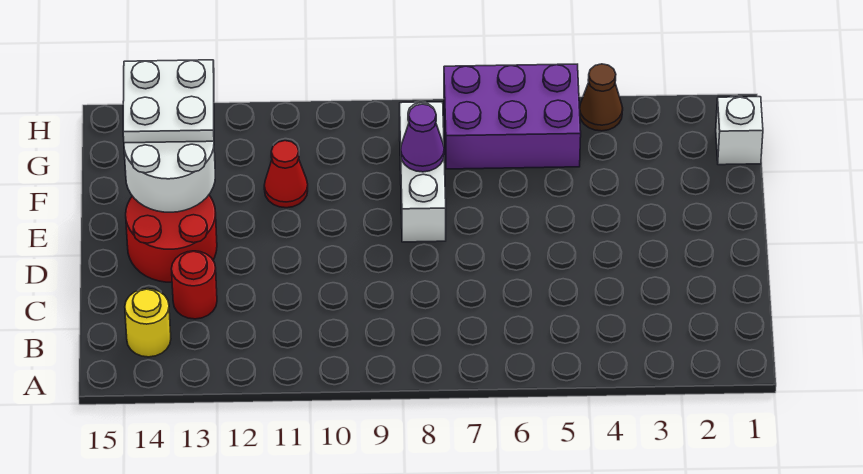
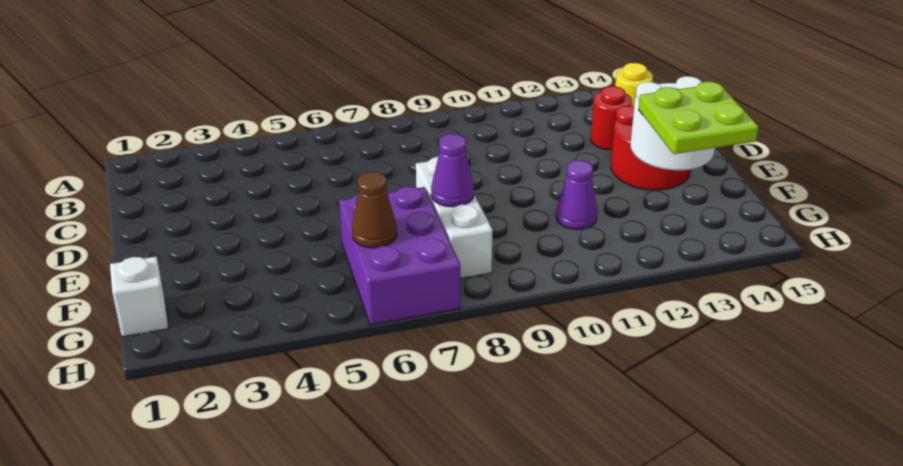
red 1x1 cone [264,141,308,208] -> purple 1x1 cone [556,160,597,230]
white 2x2 plate [123,60,214,143] -> lime 2x2 plate [639,82,759,154]
purple 2x3 brick [444,64,581,169] -> purple 2x3 brick turned to [339,187,460,325]
brown 1x1 cone [580,64,623,131] -> brown 1x1 cone moved to [352,172,397,248]

